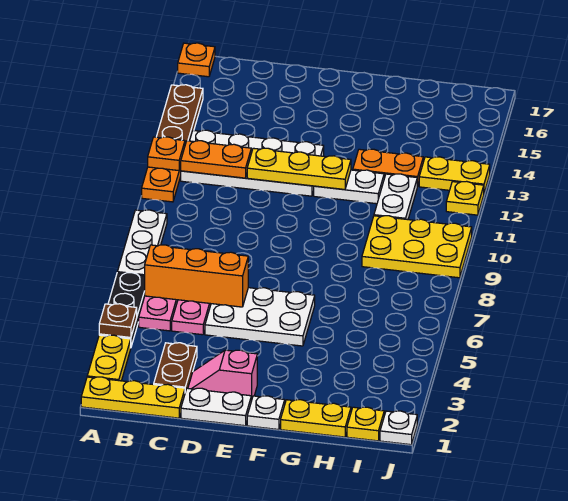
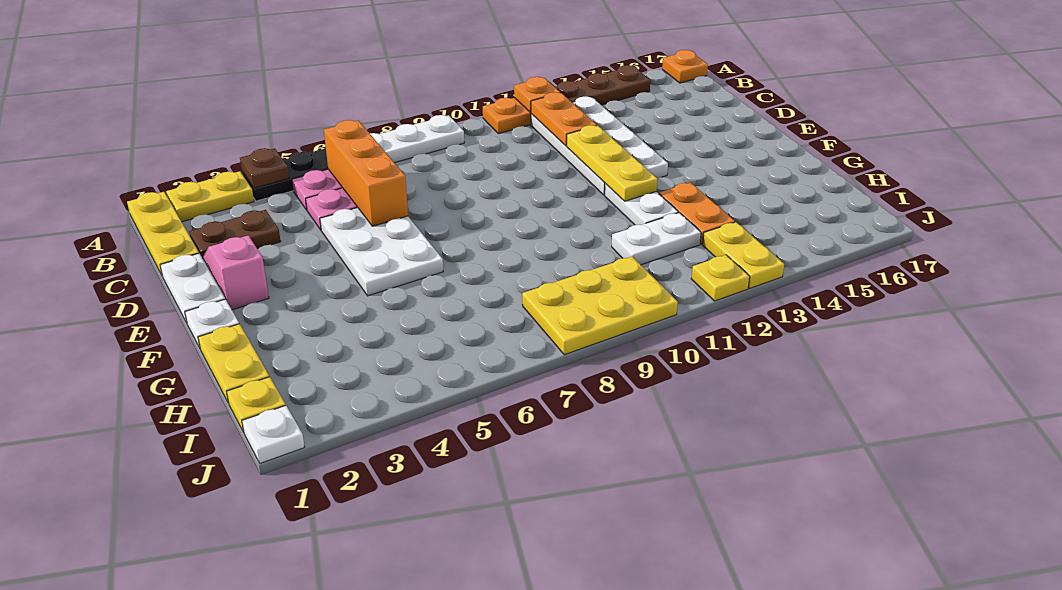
yellow 2x3 plate [362,216,472,278] -> yellow 2x3 plate turned to [522,257,678,355]

